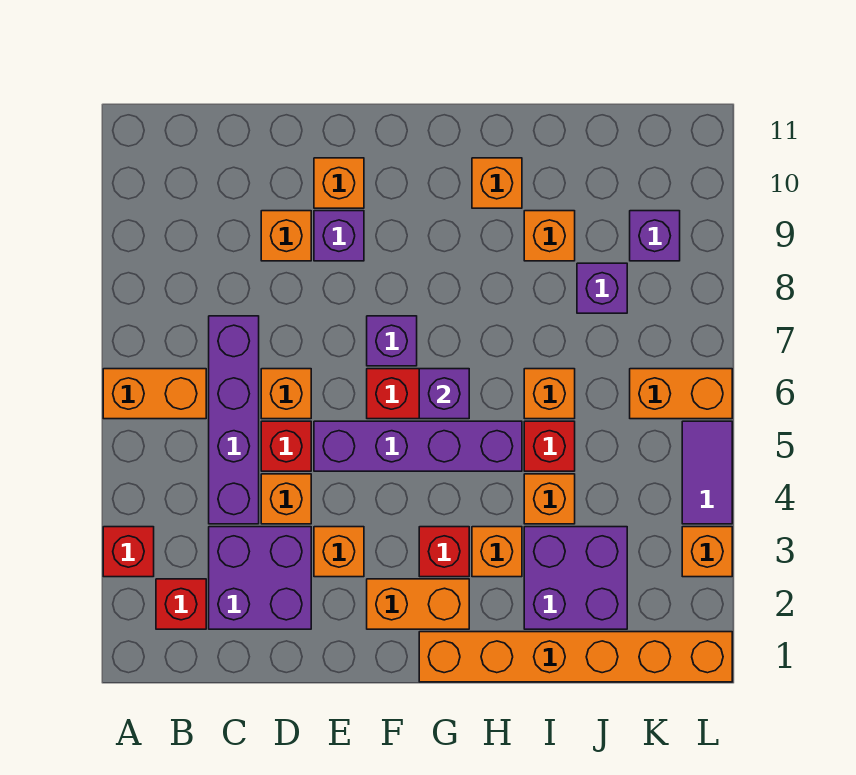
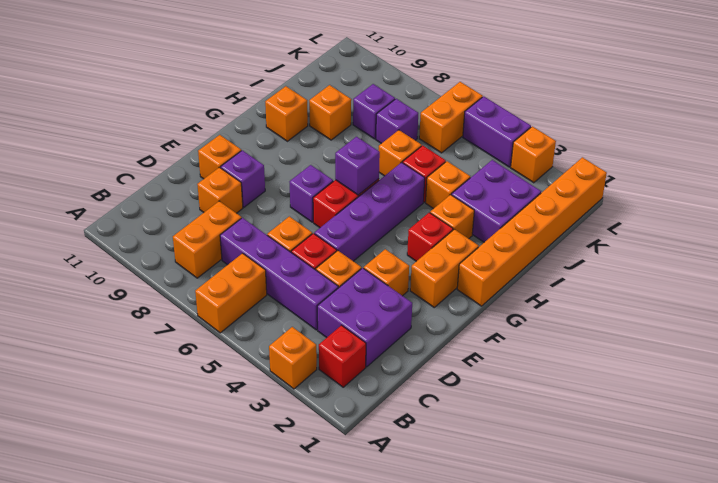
red 1x1 brick [103,527,154,577] -> orange 1x1 brick [269,327,317,389]
none -> orange 1x2 brick [173,201,241,278]
purple 1x1 brick [630,211,680,261] -> purple 1x1 brick moved to [376,99,418,144]
purple 1x2 tile [682,421,732,524] -> purple 1x2 brick [463,96,531,167]

